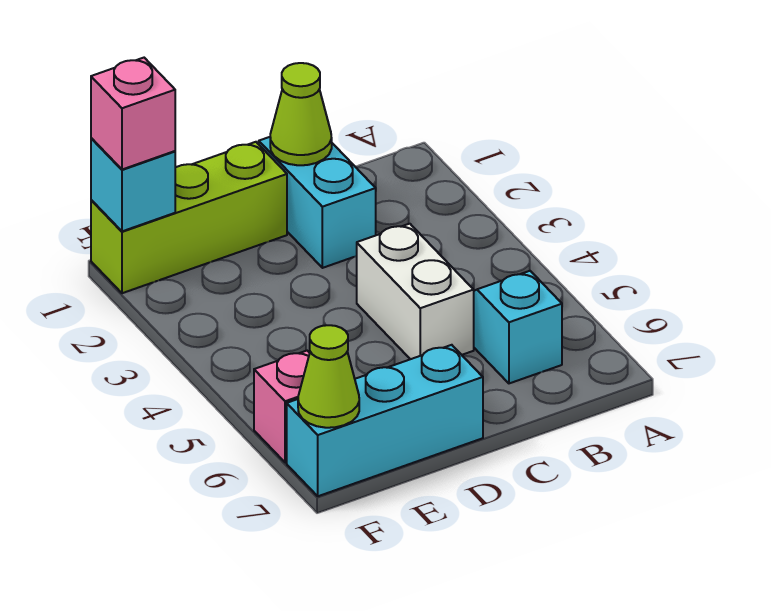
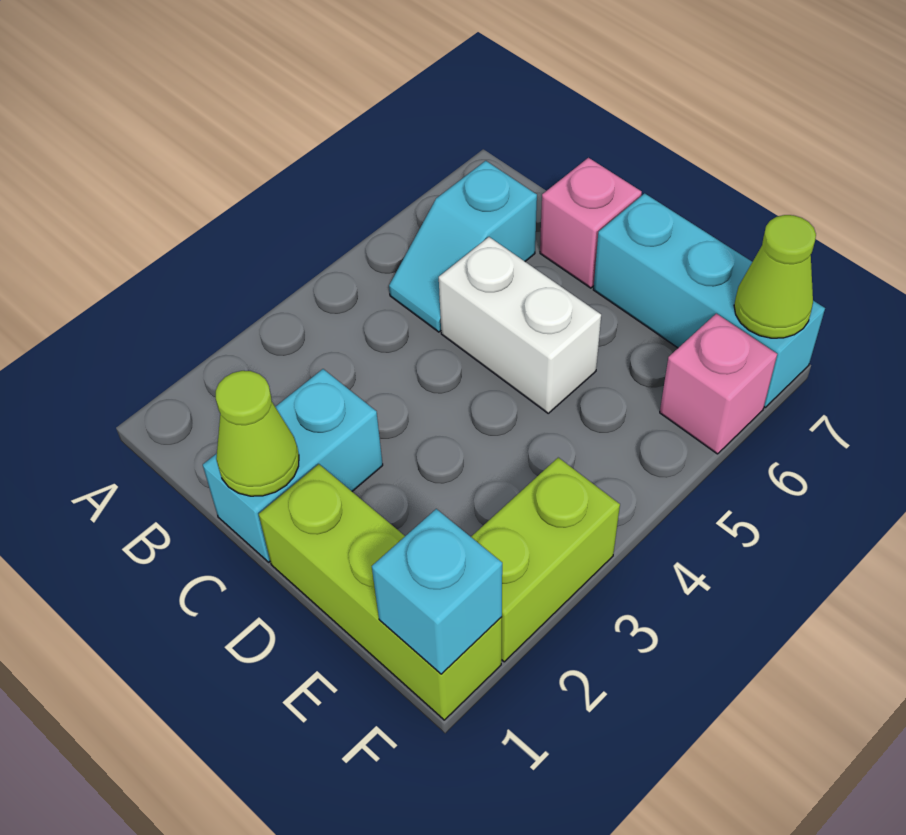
white 1x2 brick [357,224,474,359] -> white 1x2 brick turned to [439,237,601,413]
pink 1x1 brick [91,58,175,169] -> pink 1x1 brick moved to [540,158,642,288]
none -> lime 1x2 brick [471,458,620,662]

